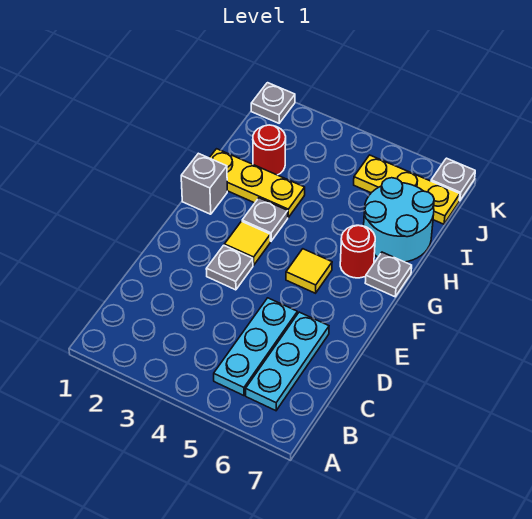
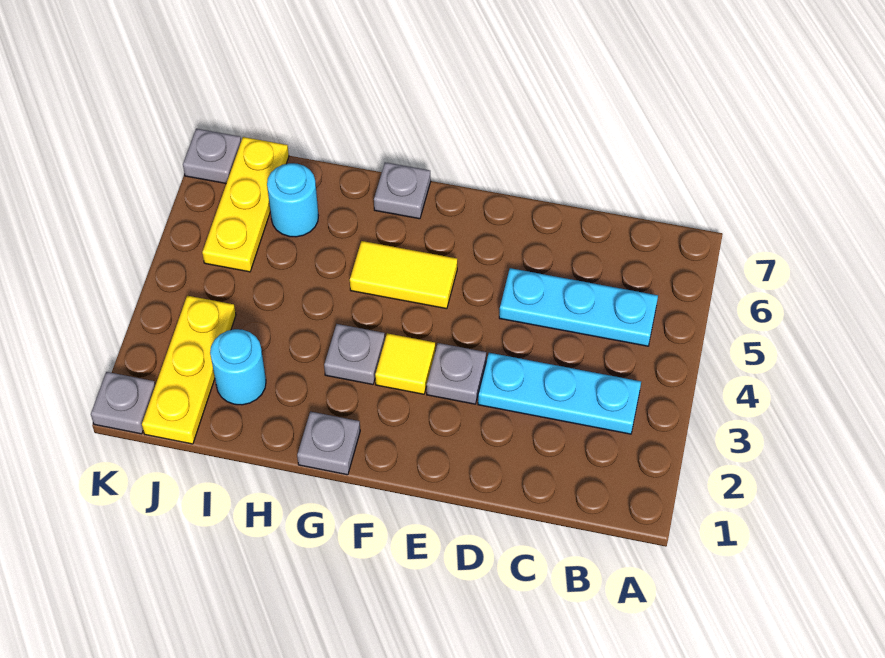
cyan 1x3 plate [246,312,329,411] -> cyan 1x3 plate moved to [478,353,641,434]
yellow 1x1 tile [286,249,332,293] -> yellow 1x2 tile [350,241,457,309]
grey 1x1 brick [181,153,227,214] -> grey 1x1 plate [297,412,360,475]
red 1x1 round brick [340,225,375,278] -> none
yellow 1x3 plate [210,149,305,217] -> yellow 1x3 plate moved to [142,296,236,444]
cyan 2x2 round brick [364,178,434,262] -> cyan 1x1 round brick [267,163,318,237]
red 1x1 round brick [253,125,286,175] -> cyan 1x1 round brick [210,329,266,405]

